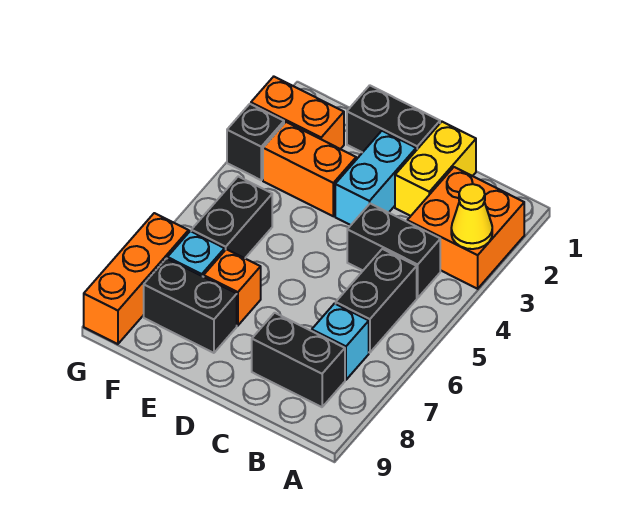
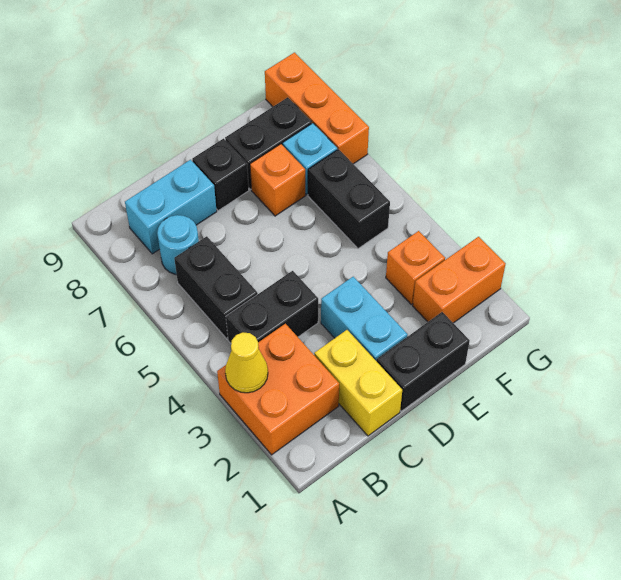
cyan 1x1 brick [312,304,369,380] -> cyan 1x1 round brick [157,215,199,275]
black 1x2 brick [252,313,345,407] -> cyan 1x2 brick [125,160,217,254]
orange 1x2 brick [263,122,356,216] -> orange 1x1 brick [386,231,445,304]
black 1x1 brick [227,104,284,180] -> black 1x1 brick moved to [192,139,249,211]

